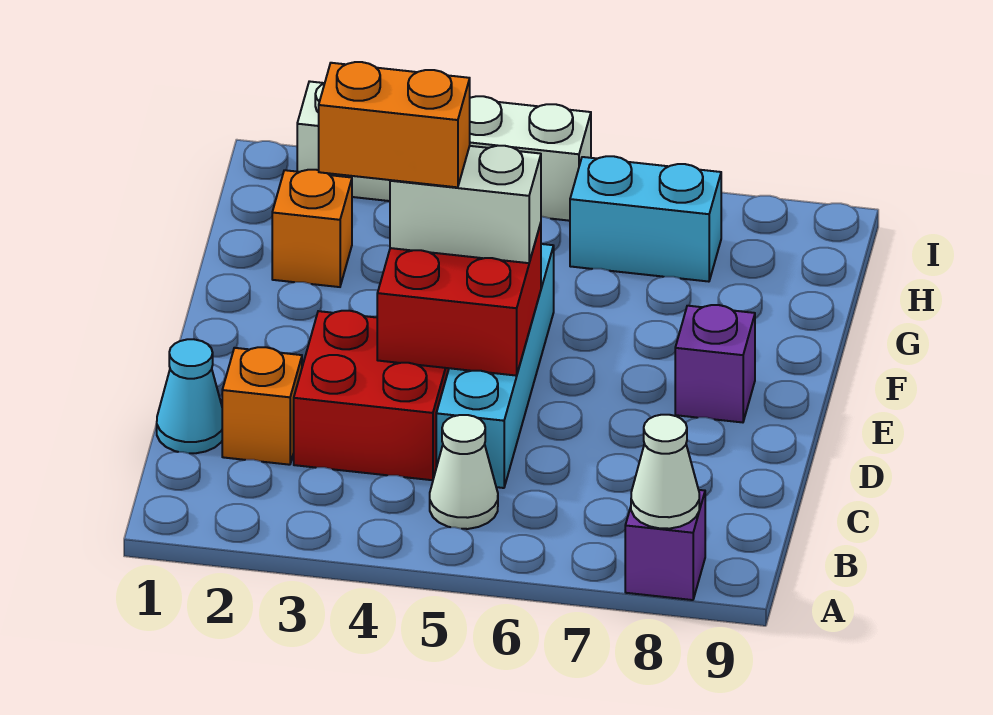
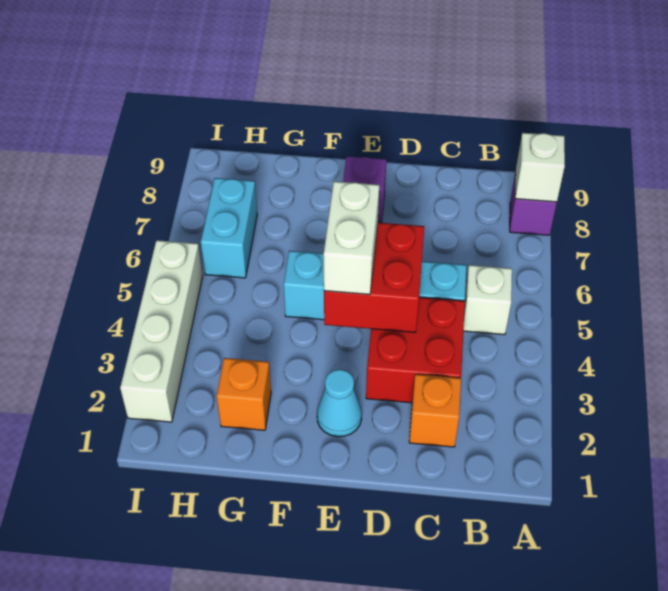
white 1x1 cone [631,415,699,529] -> white 1x1 brick [515,133,565,202]
white 1x1 cone [430,415,498,529] -> white 1x1 brick [463,265,512,335]
cyan 1x1 cone [157,339,222,453] -> cyan 1x1 cone moved to [317,369,362,437]
orange 1x2 brick [319,62,470,187] -> none

